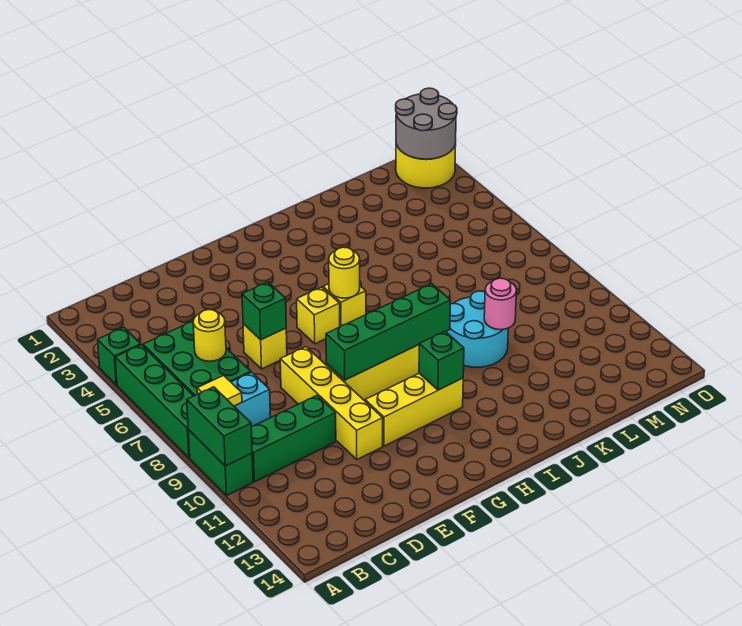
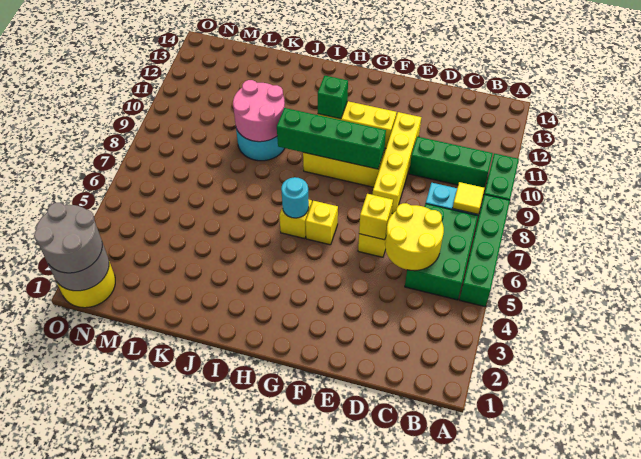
green 1x1 brick [98,327,141,385] -> none
green 1x2 brick [187,387,252,466] -> none
yellow 1x1 round brick [193,310,226,361] -> yellow 2x2 round brick [385,203,444,271]
green 1x1 brick [242,282,286,340] -> yellow 1x1 brick [359,194,393,240]
yellow 1x1 round brick [329,247,360,298] -> cyan 1x1 round brick [281,177,309,218]
pink 1x1 round brick [484,278,516,330] -> pink 2x2 round brick [233,80,285,142]
none -> grey 2x2 round brick [34,203,102,273]

